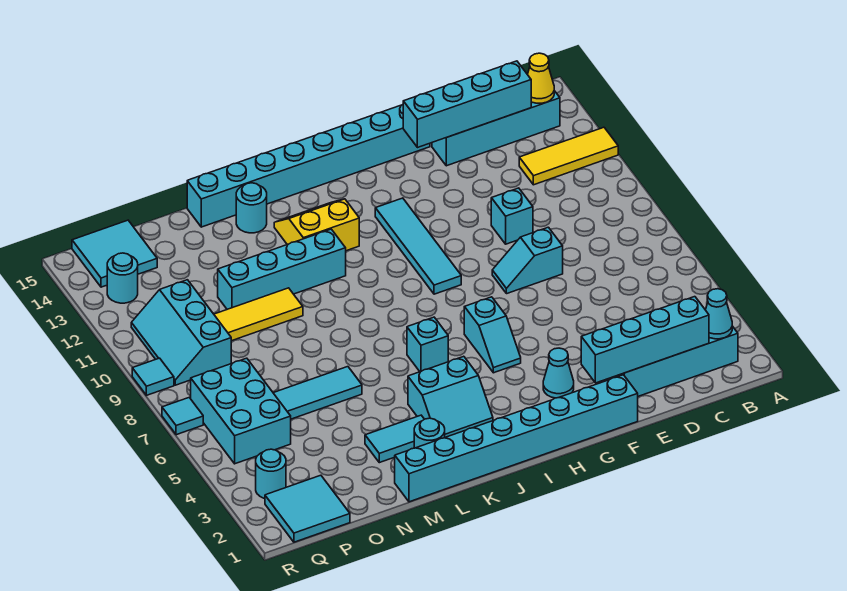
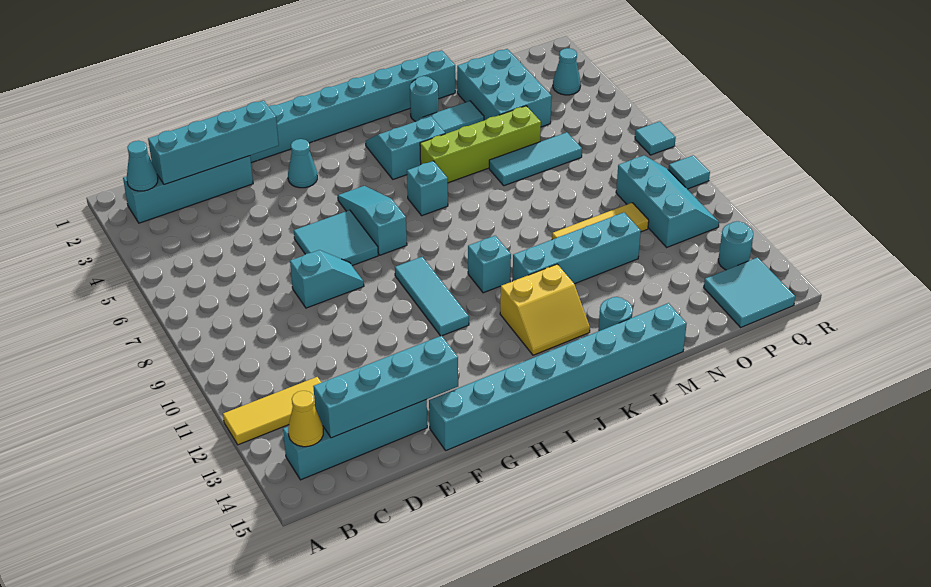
cyan 1x1 brick [491,188,533,244] -> cyan 1x1 brick moved to [468,236,511,293]
cyan 1x2 slope [464,297,521,373] -> cyan 1x3 slope [338,186,407,255]
cyan 1x4 tile [375,198,461,294] -> cyan 1x3 tile [395,257,469,336]
none -> lime 1x4 brick [420,106,541,183]
cyan 2x2 tile [265,475,350,542] -> cyan 2x2 tile moved to [294,210,378,266]
cyan 2x3 brick [191,358,291,464] -> cyan 2x3 brick moved to [457,49,552,127]
cyan 1x1 round brick [256,449,286,499] -> cyan 1x1 cone [553,48,581,95]

